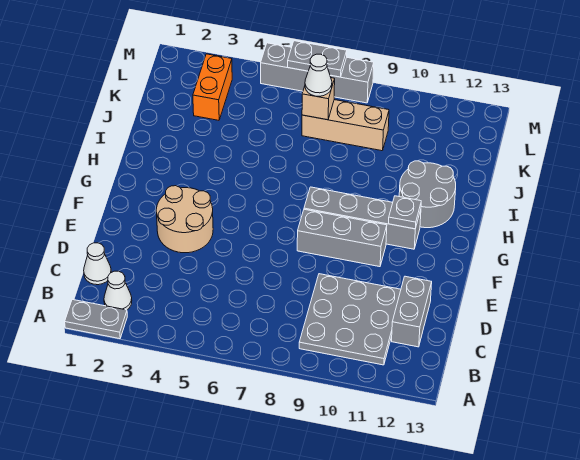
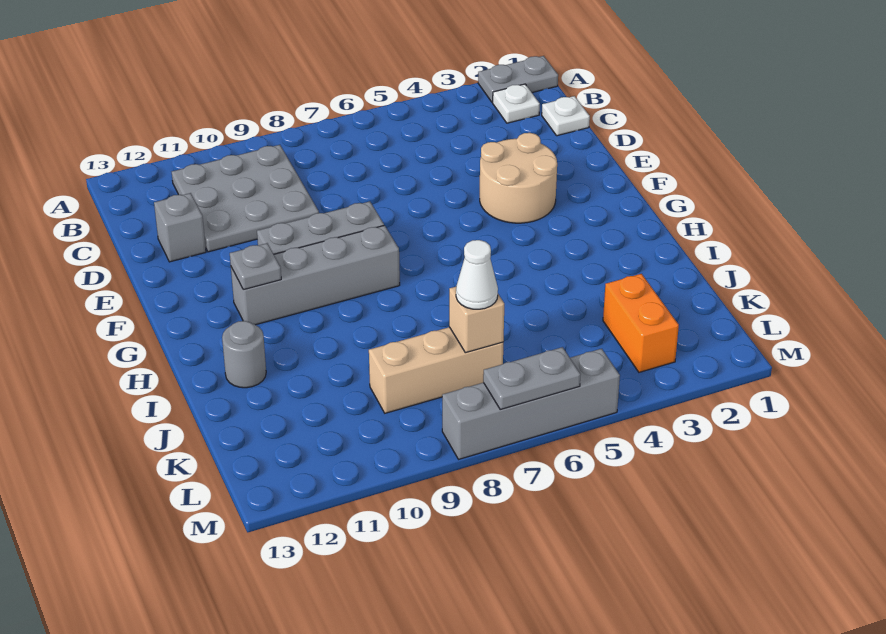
white 1x1 cone [104,271,132,310] -> white 1x1 plate [493,84,540,123]
white 1x1 cone [84,243,111,285] -> white 1x1 plate [542,96,590,136]
grey 1x2 brick [392,276,432,347] -> grey 1x1 brick [154,193,206,262]
grey 2x2 round brick [399,161,456,228] -> grey 1x1 round brick [222,321,266,388]

